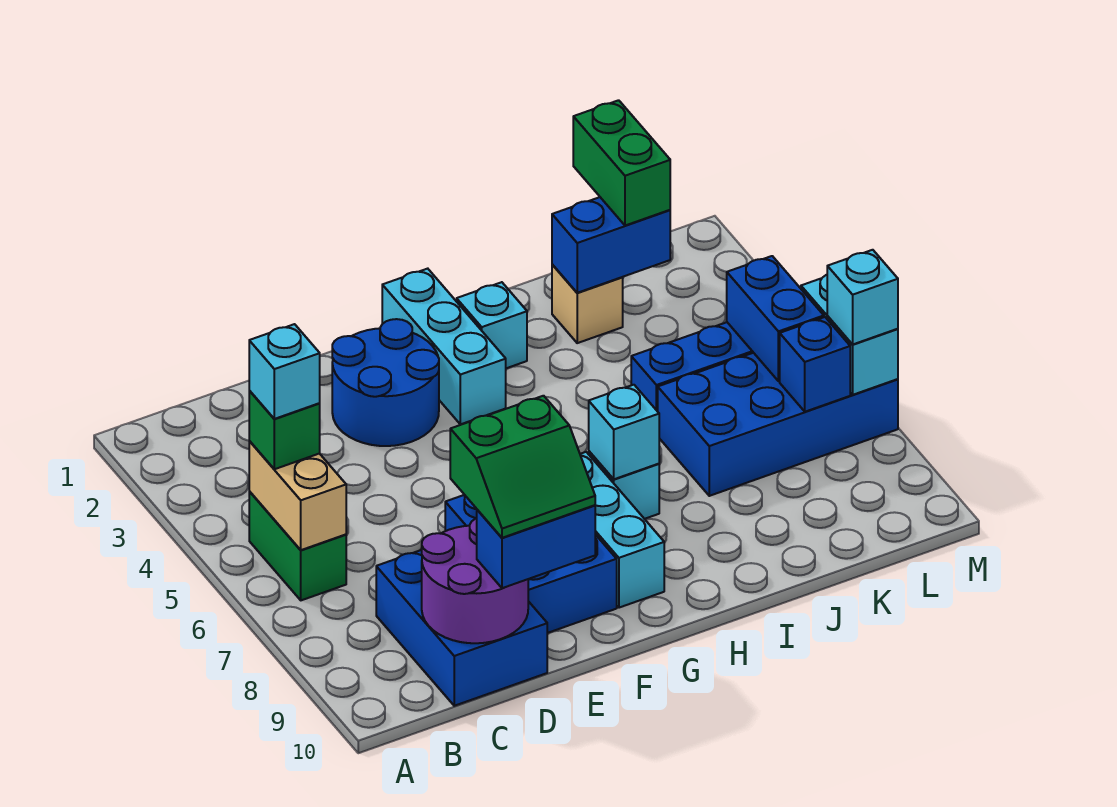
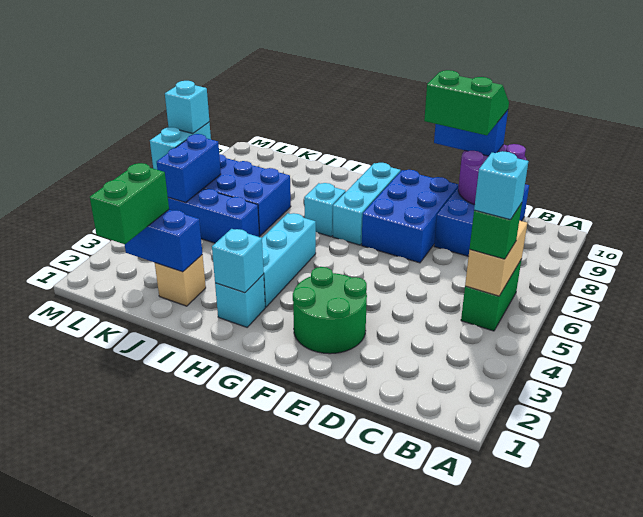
blue 2x2 round brick [332,319,439,446] -> green 2x2 round brick [293,267,367,354]
cyan 1x3 brick [382,269,506,424] -> cyan 1x3 brick moved to [262,213,316,307]
cyan 1x1 brick [589,385,659,479] -> cyan 1x1 brick moved to [212,229,264,293]
blue 1x1 brick [780,317,850,412] -> none

